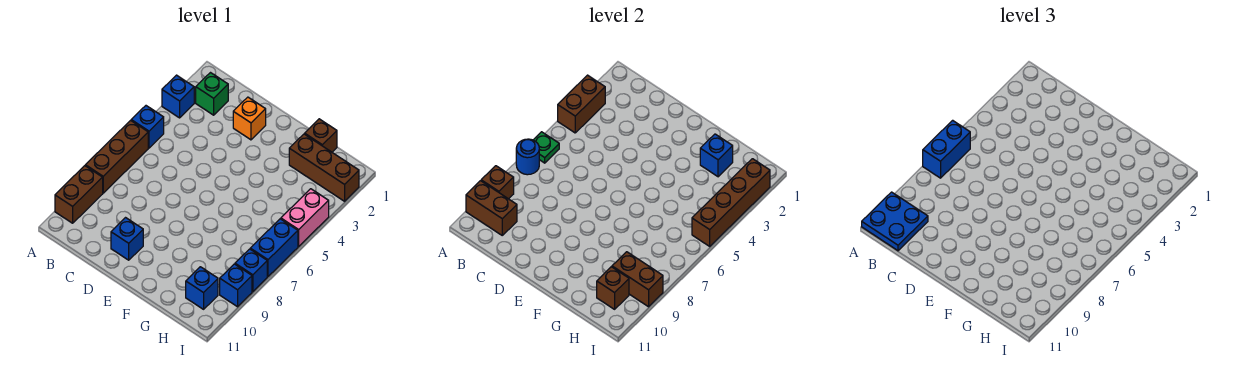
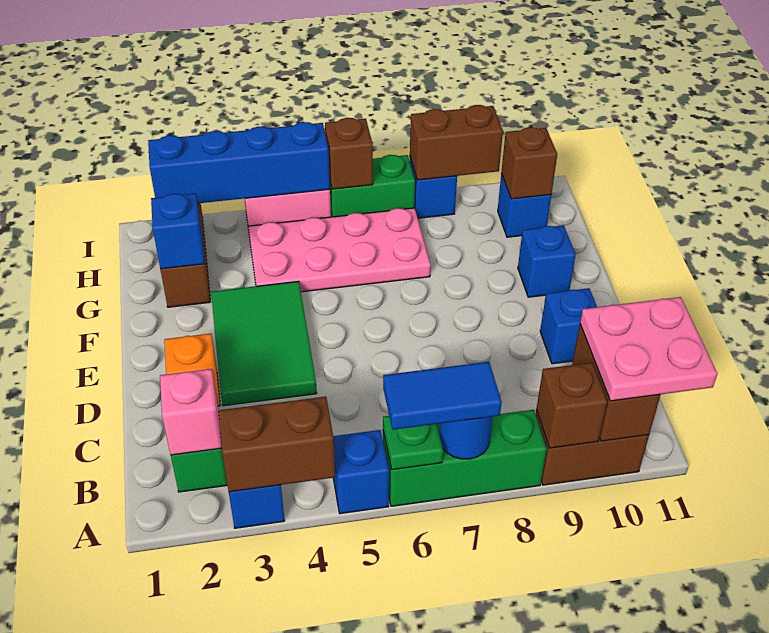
brown 1x3 brick [85,120,148,193] -> green 1x3 brick [383,410,547,506]
blue 1x2 brick [923,120,970,178] -> blue 1x2 tile [383,362,502,430]
blue 2x2 plate [862,192,928,251] -> pink 2x2 plate [580,297,717,401]
none -> pink 1x1 brick [160,369,222,455]
none -> green 2x3 tile [211,281,317,406]
brown 1x1 brick [305,119,337,152] -> brown 1x1 brick moved to [325,118,373,189]
none -> pink 2x4 plate [248,208,431,292]
brown 1x2 brick [612,252,663,307] -> brown 1x2 brick turned to [410,105,503,180]
brown 1x4 brick [692,159,770,246] -> blue 1x4 brick [148,122,330,203]
blue 1x2 brick [250,219,298,276] -> green 1x2 brick [330,155,415,217]
blue 1x1 brick [220,264,252,307] -> blue 1x1 brick moved to [518,225,576,297]

